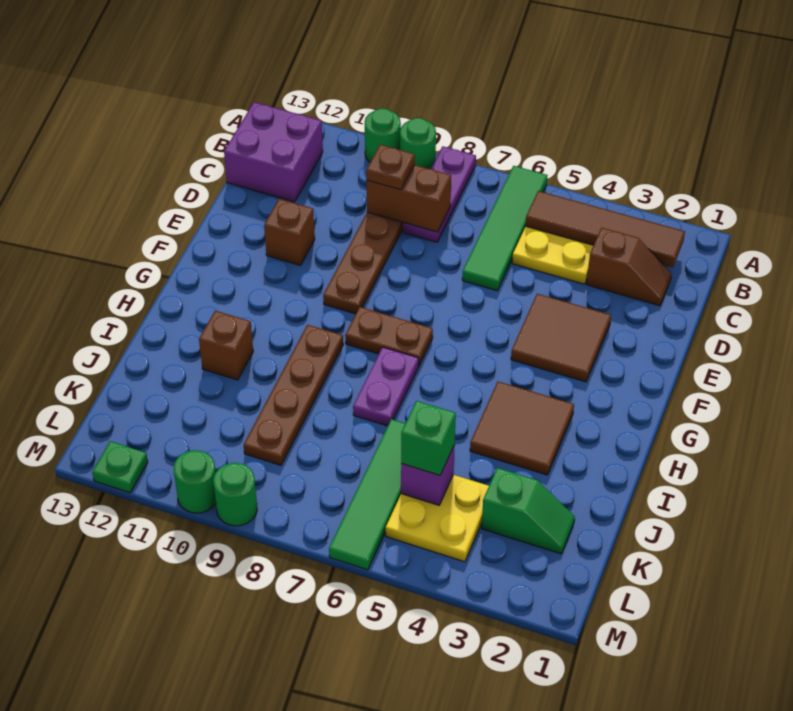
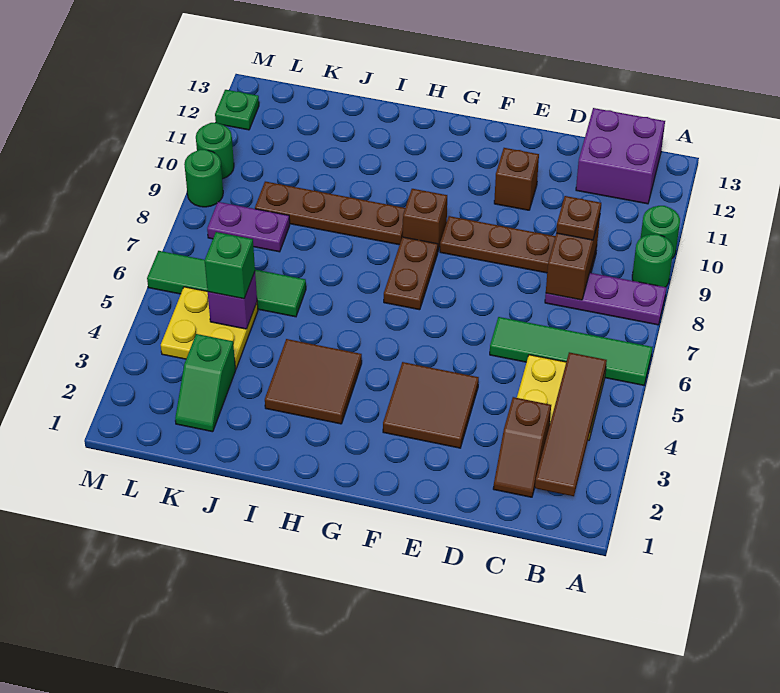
purple 1x2 plate [353,347,419,426] -> purple 1x2 plate moved to [207,202,290,252]
brown 1x1 brick [199,311,253,380] -> brown 1x1 brick moved to [403,189,447,251]

